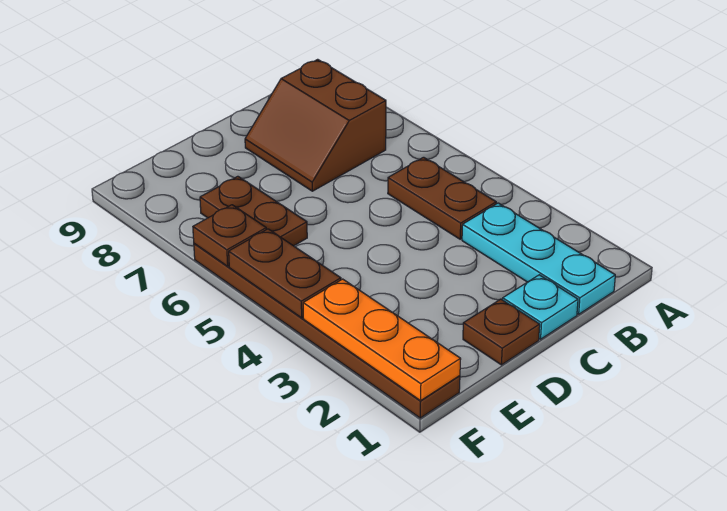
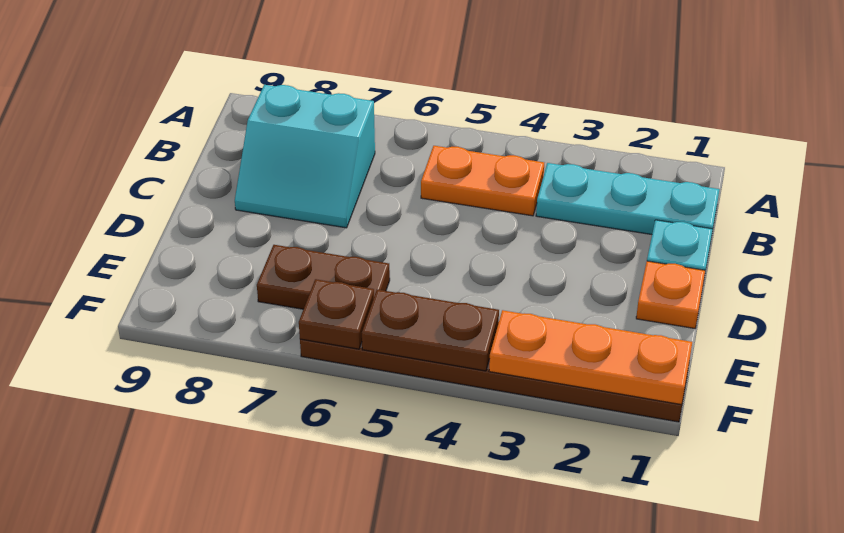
brown 1x2 plate [388,157,496,239] -> orange 1x2 plate [421,146,544,216]
brown 2x2 slope [245,59,386,191] -> cyan 2x2 slope [235,85,375,228]
brown 1x1 plate [463,299,540,365] -> orange 1x1 plate [636,261,705,329]

